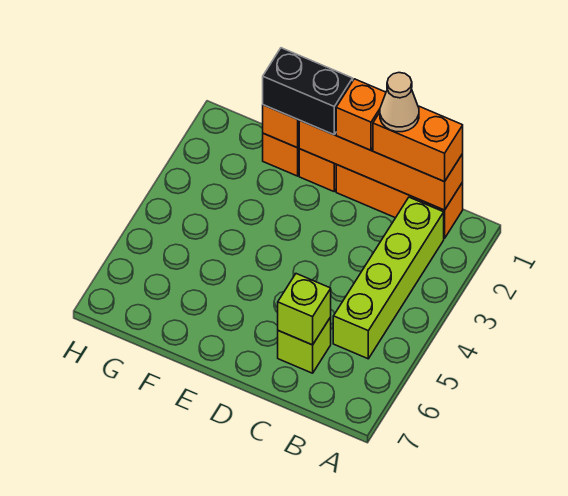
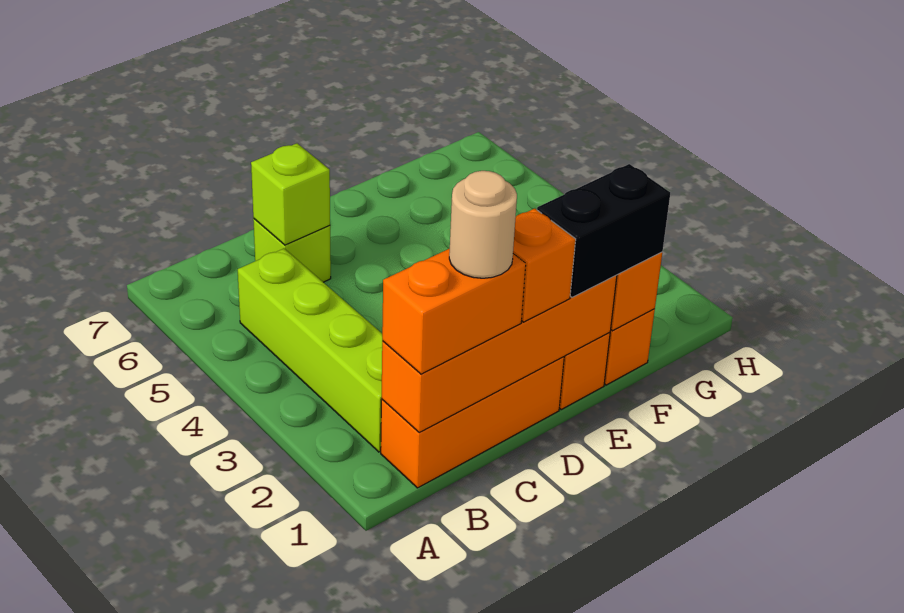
tan 1x1 cone [380,73,419,132] -> tan 1x1 round brick [449,171,517,278]

